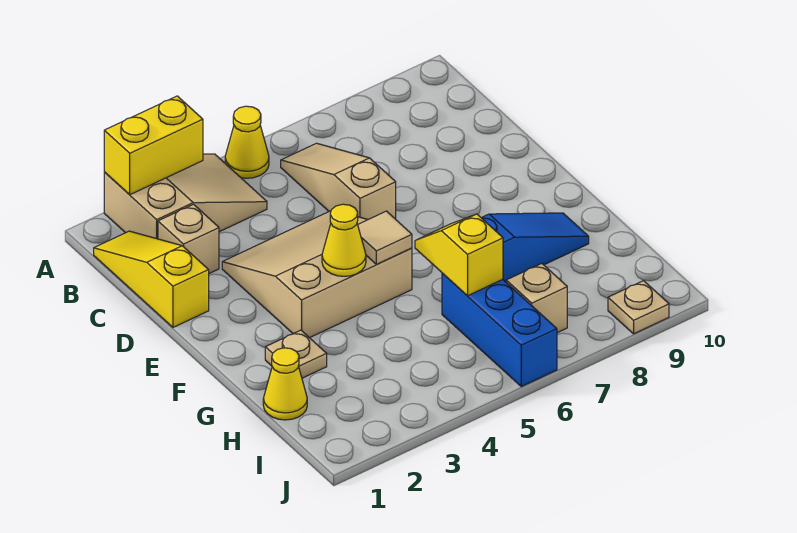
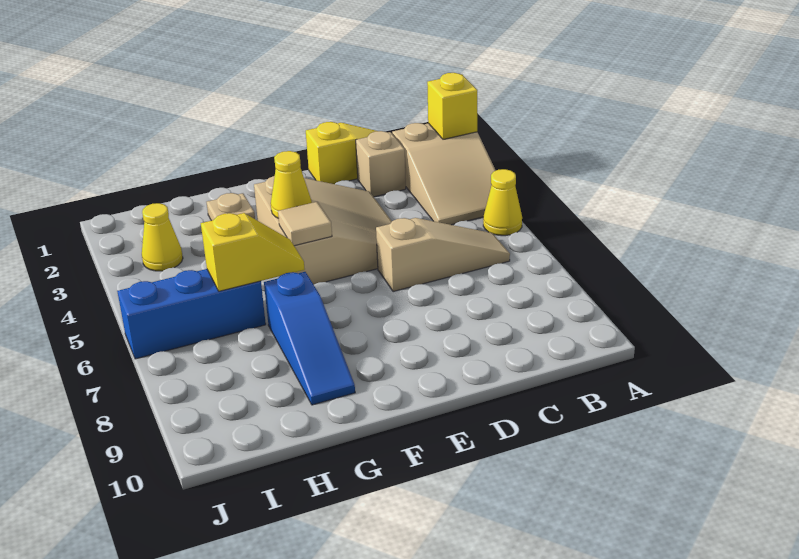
yellow 1x2 brick [104,96,203,195] -> yellow 1x1 brick [427,73,477,139]
yellow 1x1 cone [263,348,307,420] -> yellow 1x1 cone moved to [142,203,183,271]
tan 1x1 brick [506,263,567,333] -> none
tan 1x1 plate [608,281,669,334] -> none

